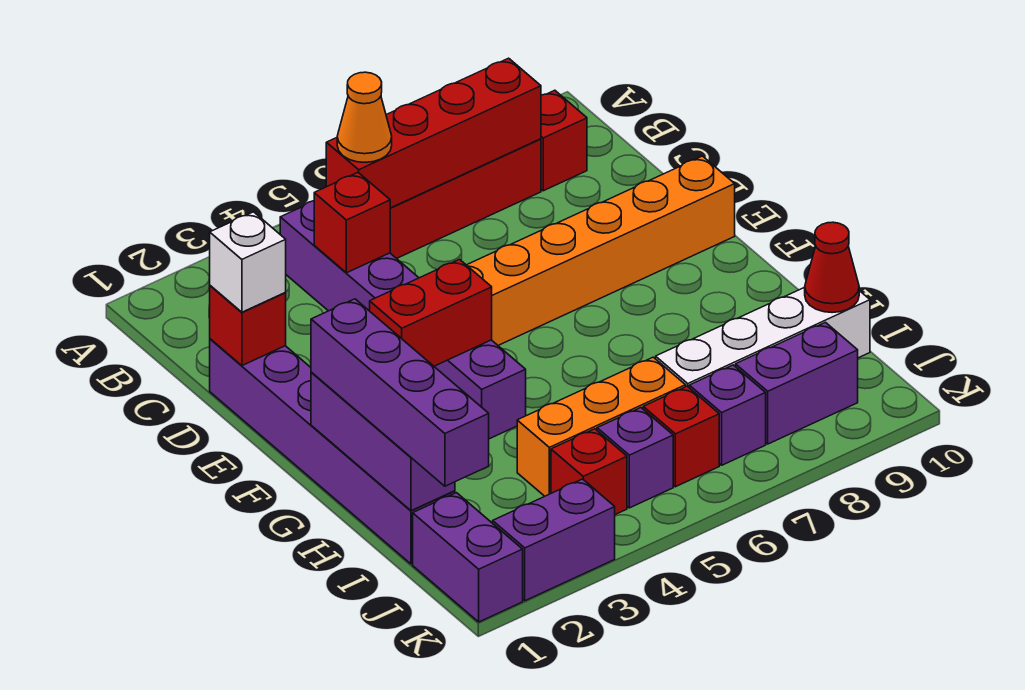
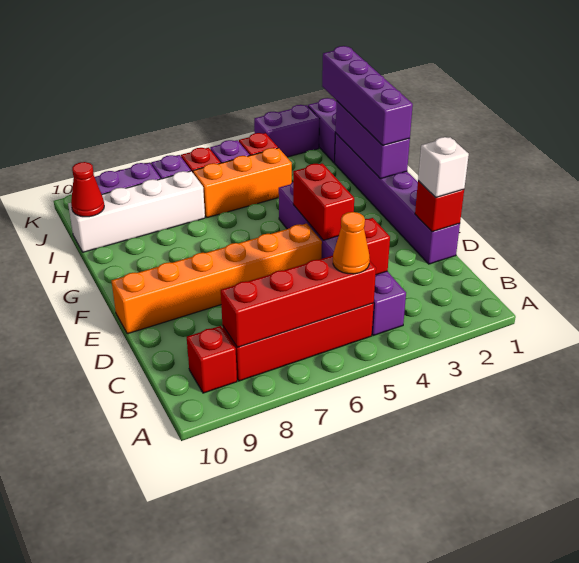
red 1x2 brick [370,259,492,366] -> red 1x2 brick turned to [293,163,354,240]

